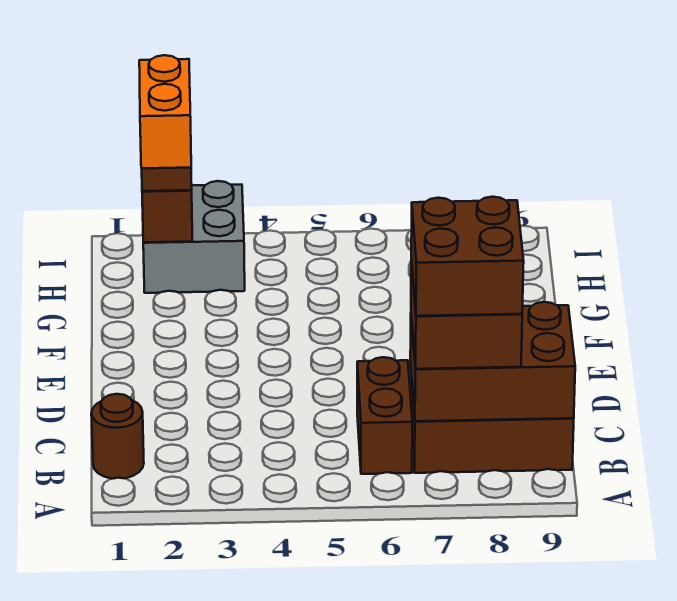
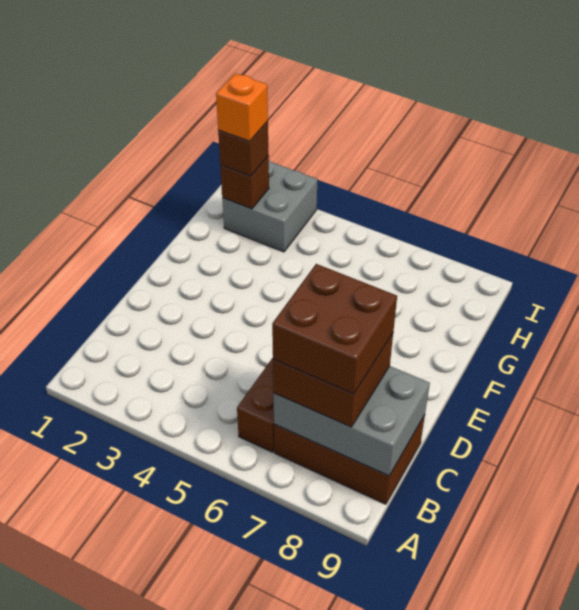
brown 1x1 round brick [91,394,144,479] -> none
brown 2x3 brick [410,302,575,421] -> grey 2x3 brick [274,366,430,476]
orange 1x2 brick [139,55,191,168] -> orange 1x1 brick [216,73,268,141]

